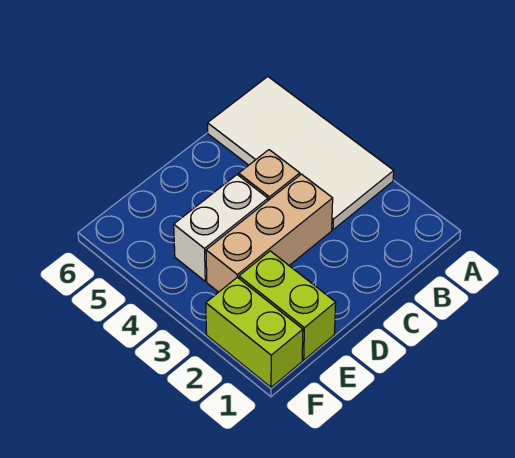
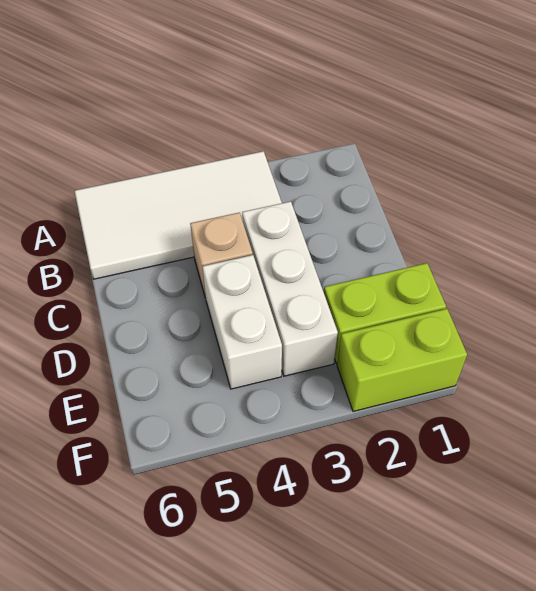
tan 1x3 brick [206,174,333,292] -> white 1x3 brick [242,201,338,376]

